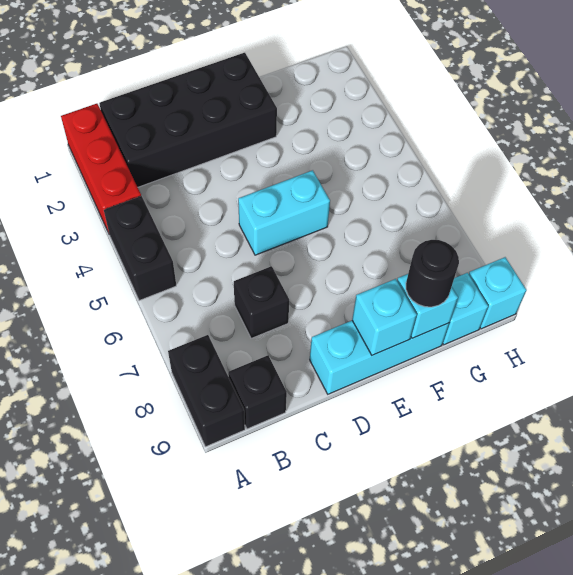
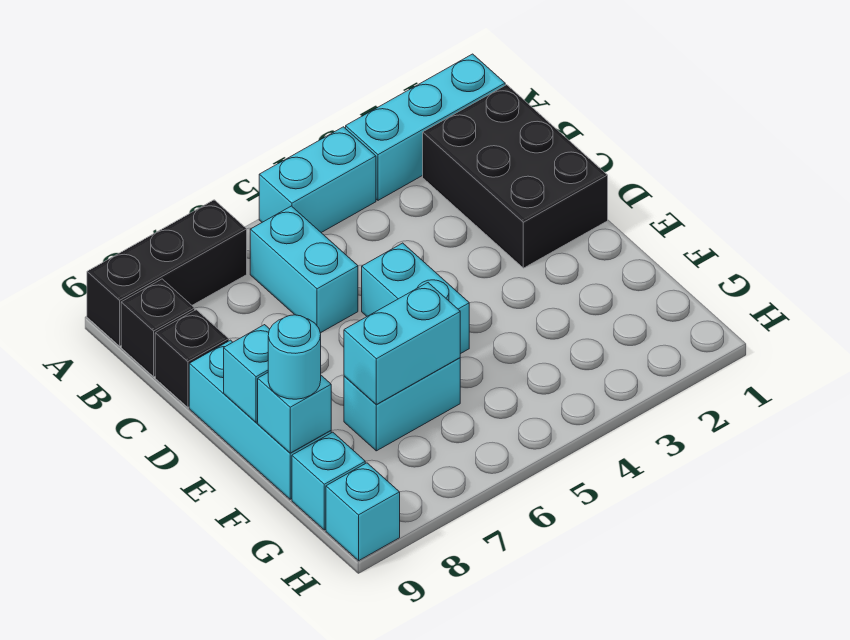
red 1x3 brick [61,104,141,233] -> cyan 1x3 brick [346,54,505,200]
black 1x2 brick [104,196,176,301] -> cyan 1x2 brick [259,127,376,233]
black 1x2 brick [168,335,245,447] -> black 1x3 brick [87,200,247,346]
black 2x4 brick [99,53,277,187] -> black 2x3 brick [423,85,608,268]
none -> cyan 1x2 brick [250,206,358,333]
black 1x1 brick [234,266,289,338] -> black 1x1 brick moved to [155,310,229,407]
none -> cyan 1x2 brick [344,358,460,451]
none -> cyan 1x2 brick [344,283,460,404]
black 1x1 round brick [406,240,459,307] -> cyan 1x1 round brick [268,315,321,399]

